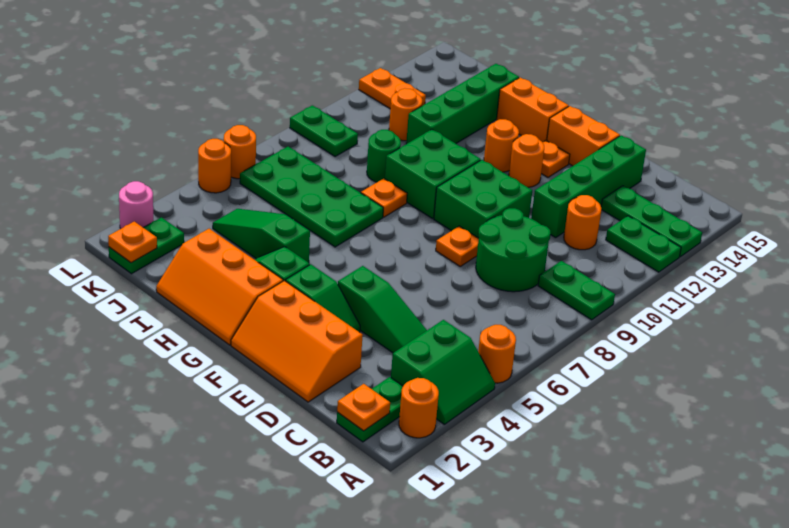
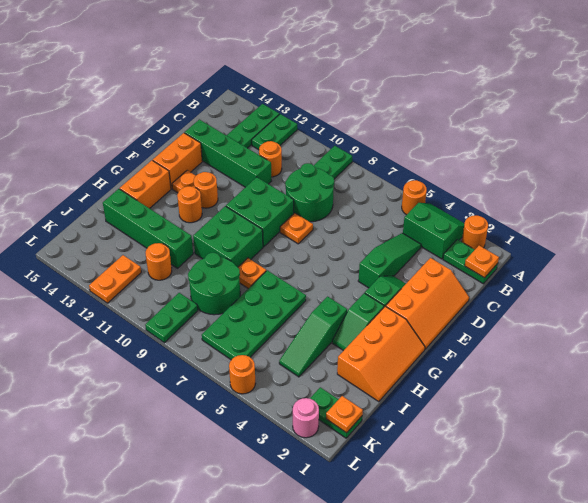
green 1x1 round brick [367,130,401,182] -> green 2x2 round brick [188,253,240,315]
orange 1x1 round brick [224,125,256,179] -> none

